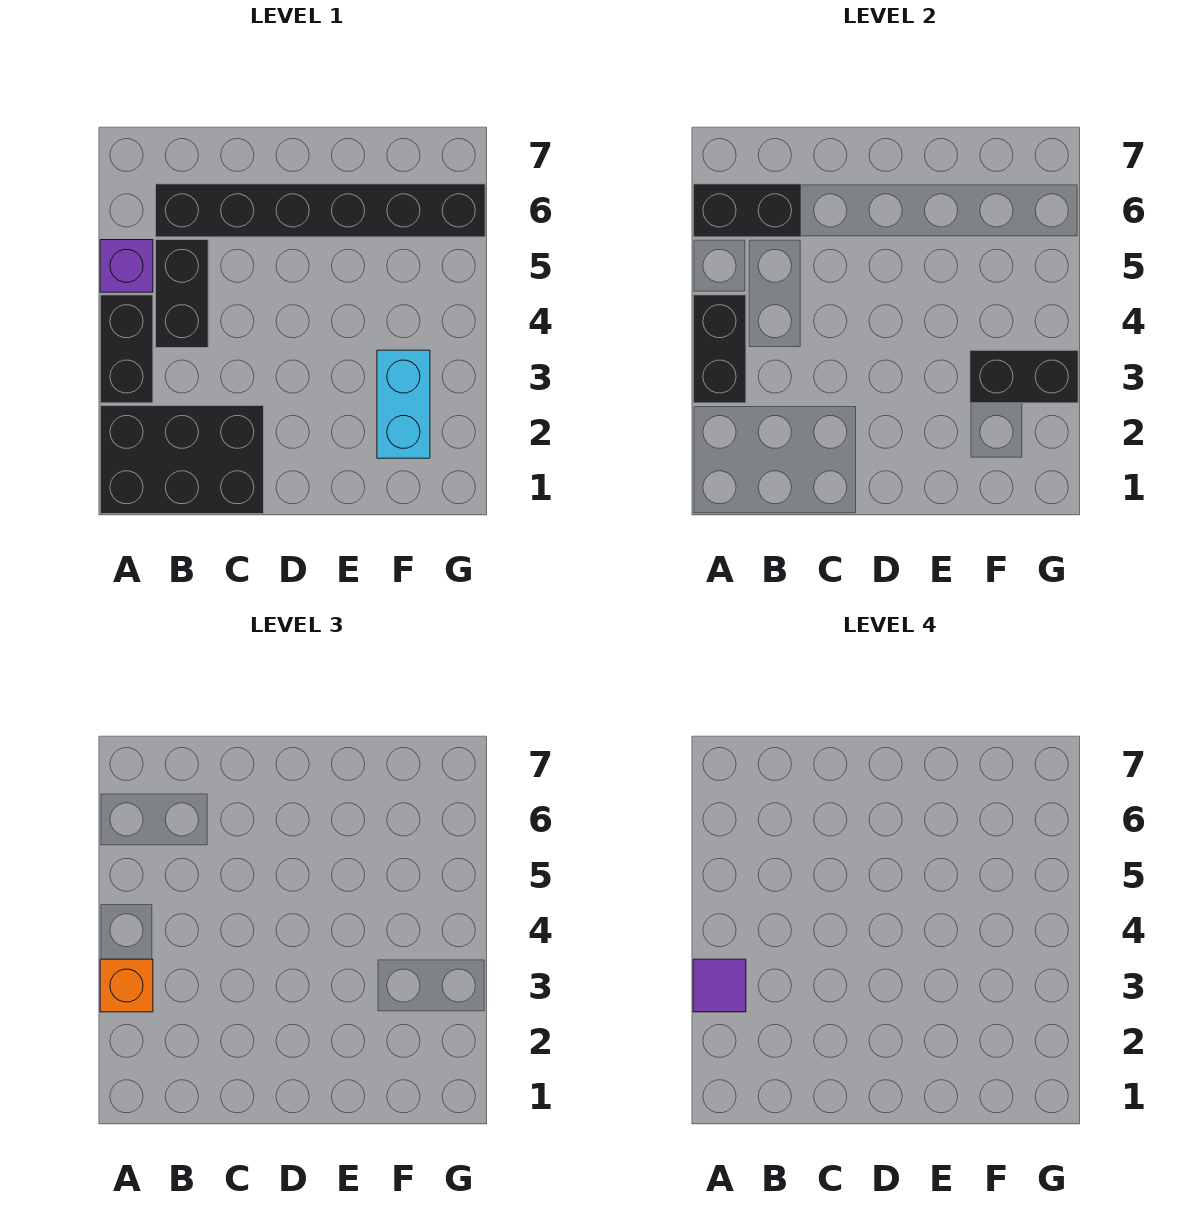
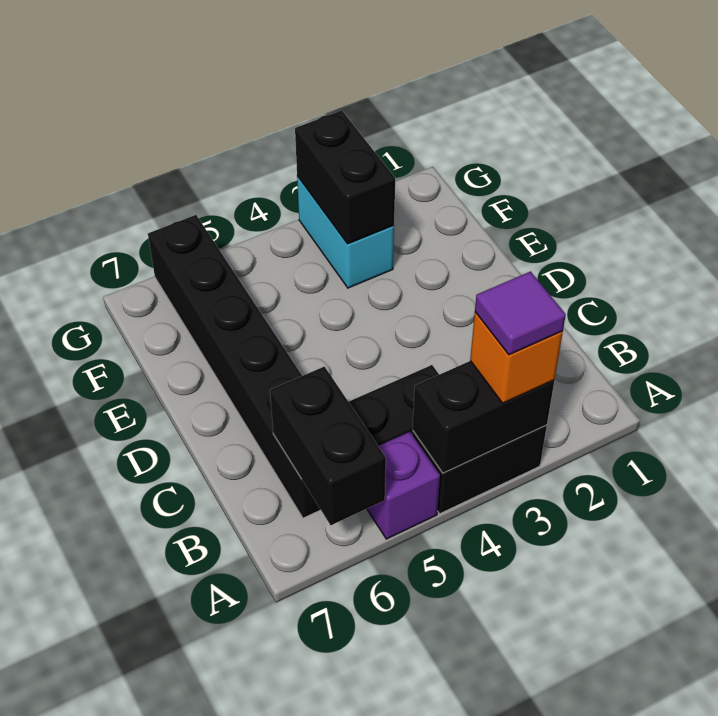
black 2x3 brick [100,406,264,514] -> none
cyan 1x2 brick [377,350,430,458] -> cyan 1x2 brick turned to [297,176,394,288]

